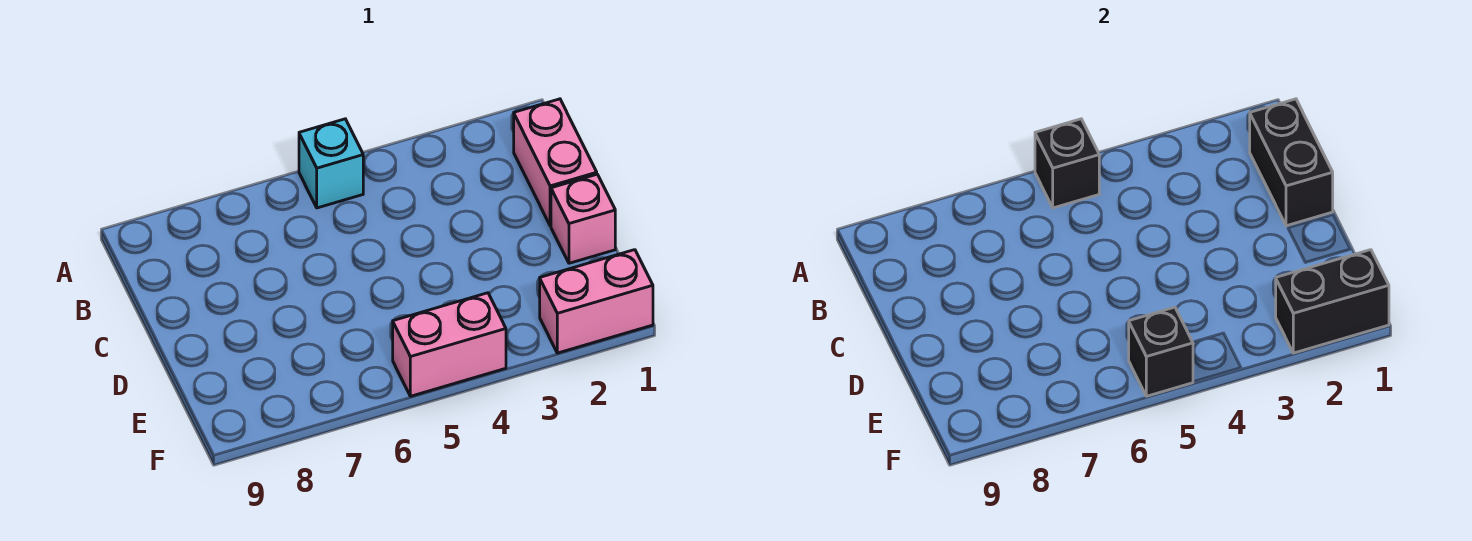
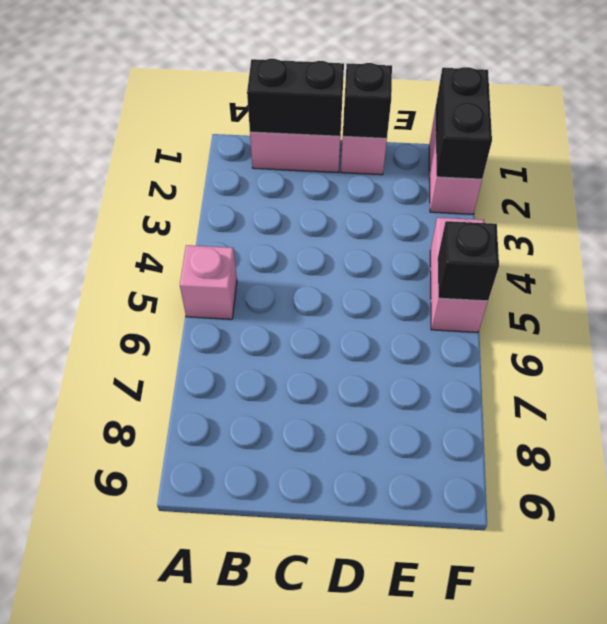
cyan 1x1 brick [299,119,363,208] -> pink 1x1 brick [180,245,237,319]
black 1x1 brick [1035,119,1099,208] -> black 1x1 brick moved to [343,63,392,138]

